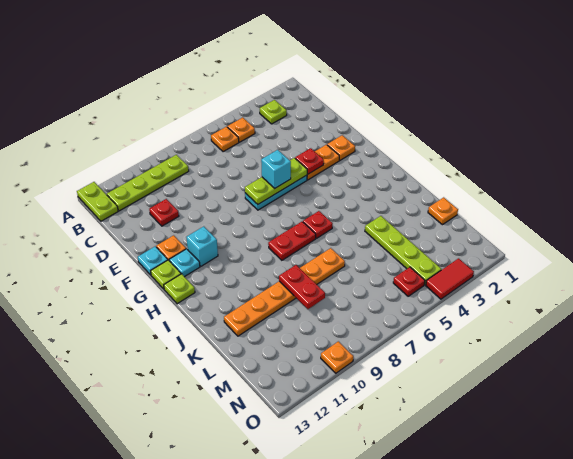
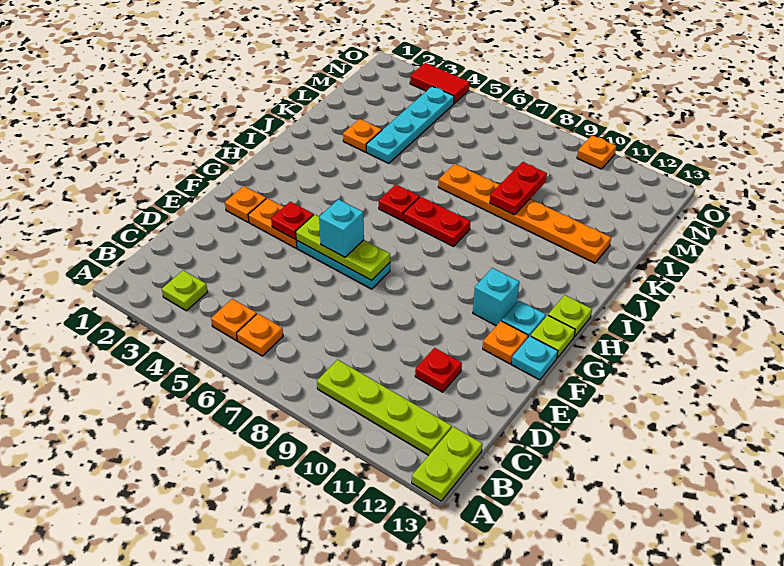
lime 1x4 plate [365,216,441,285] -> cyan 1x4 plate [366,86,454,163]
orange 1x1 plate [428,197,458,225] -> orange 1x1 plate moved to [343,119,382,152]
red 1x1 plate [393,267,425,296] -> none

